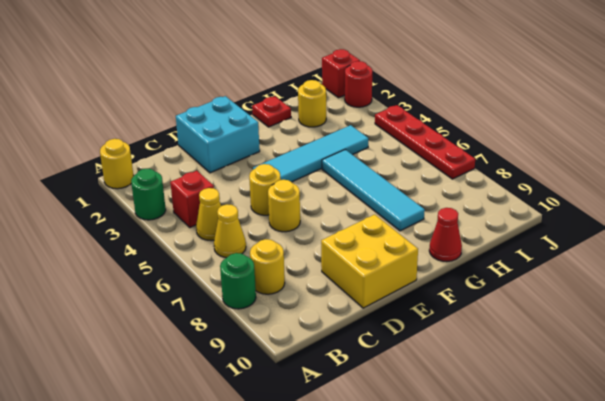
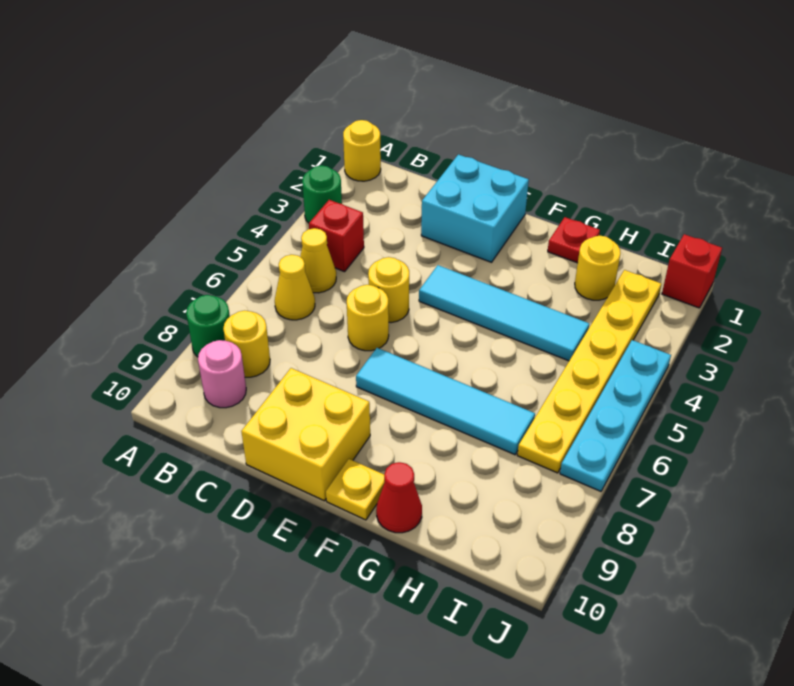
none -> pink 1x1 round brick [198,340,246,408]
none -> yellow 1x1 plate [326,459,385,520]
cyan 1x4 tile [322,150,425,231] -> cyan 1x4 tile turned to [356,348,535,455]
none -> yellow 1x6 plate [517,270,661,473]
red 1x1 round brick [345,61,372,107] -> none
red 1x4 plate [375,105,475,179] -> cyan 1x4 plate [560,340,671,491]

